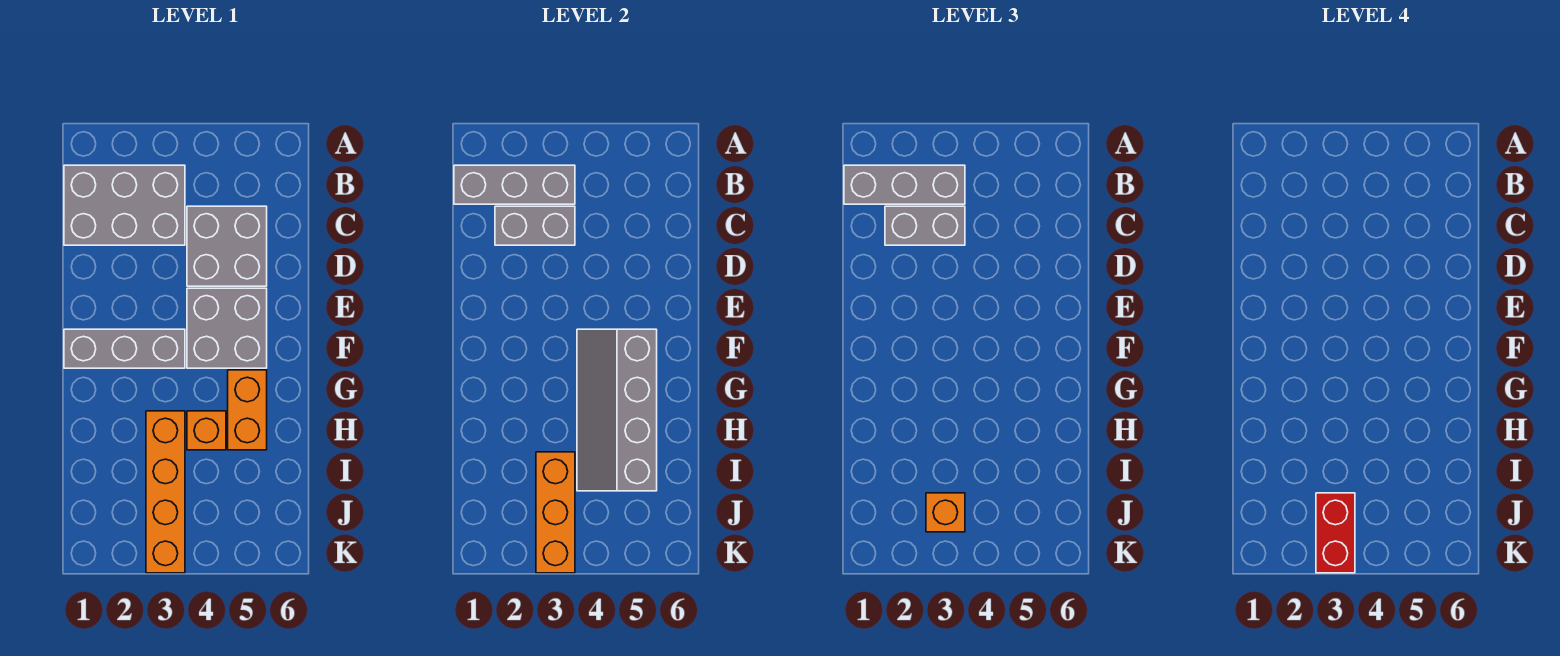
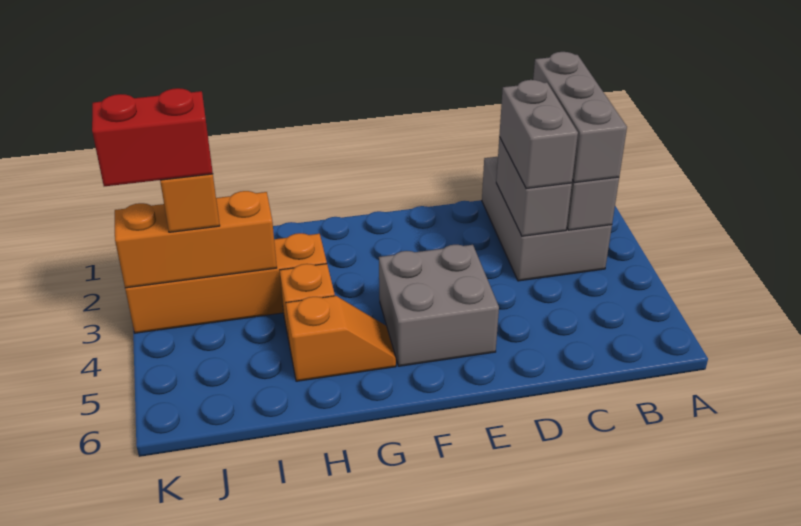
grey 2x2 brick [187,206,267,286] -> none
grey 1x3 brick [64,329,185,368] -> none
grey 2x4 slope [577,329,657,491] -> none
orange 1x2 brick [228,370,267,450] -> orange 1x2 slope [286,296,396,381]

